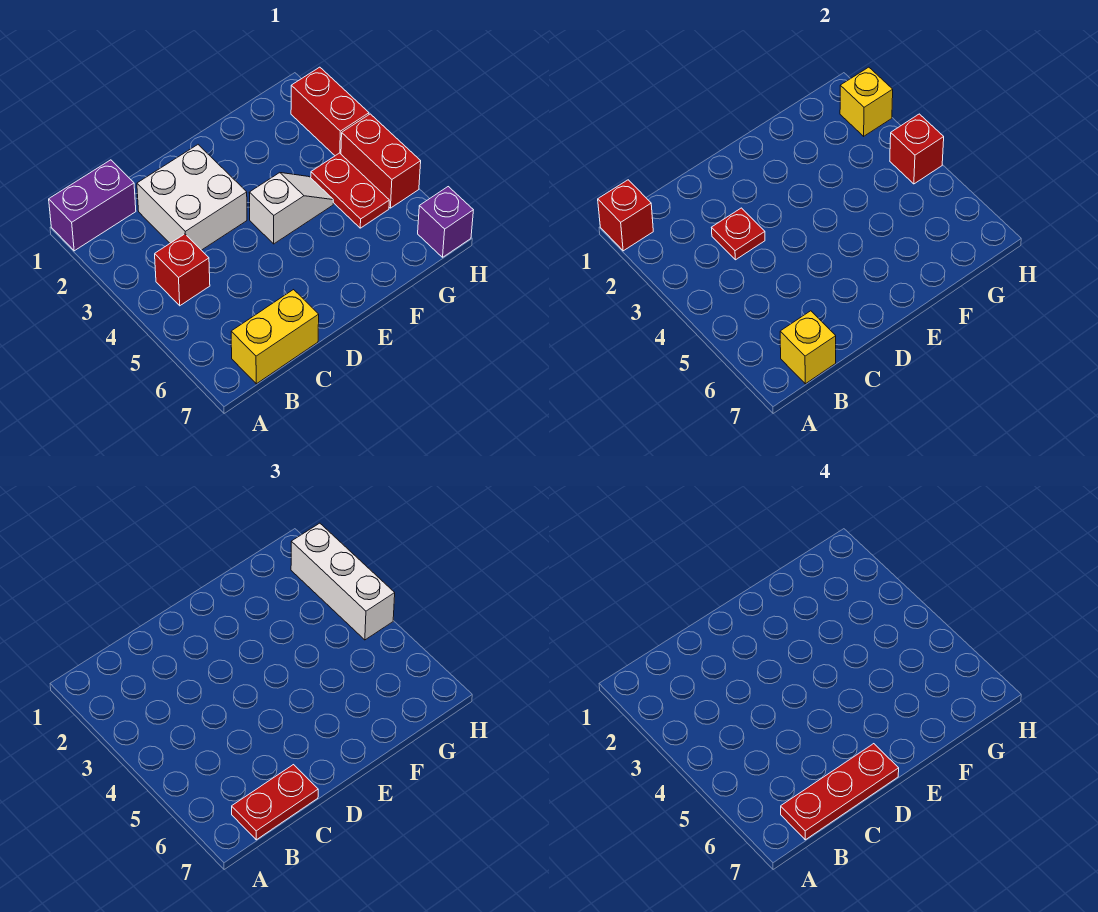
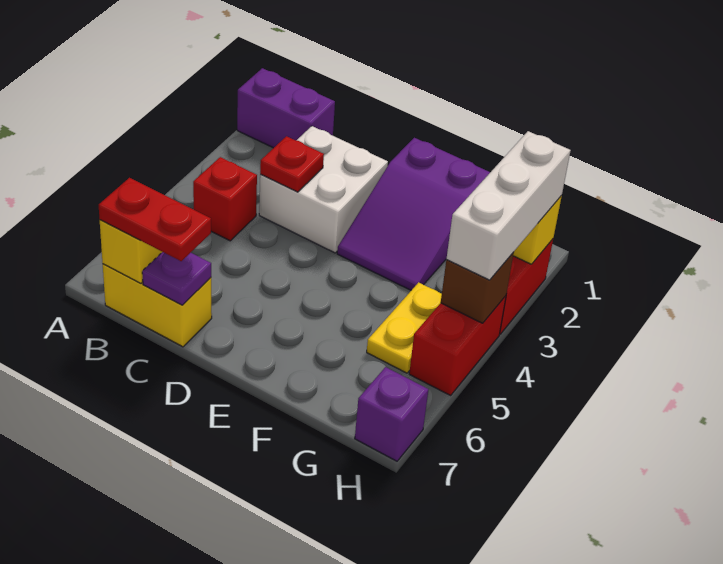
red 1x1 brick [598,180,653,251] -> none
red 1x3 plate [781,744,899,840] -> none
none -> purple 1x1 plate [142,252,211,305]
none -> purple 2x3 slope [337,138,490,290]
white 1x2 slope [249,173,333,244] -> none
red 1x2 plate [311,153,389,228] -> yellow 1x2 plate [367,282,442,373]
red 1x1 brick [890,114,944,184] -> brown 1x1 brick [441,252,514,323]

